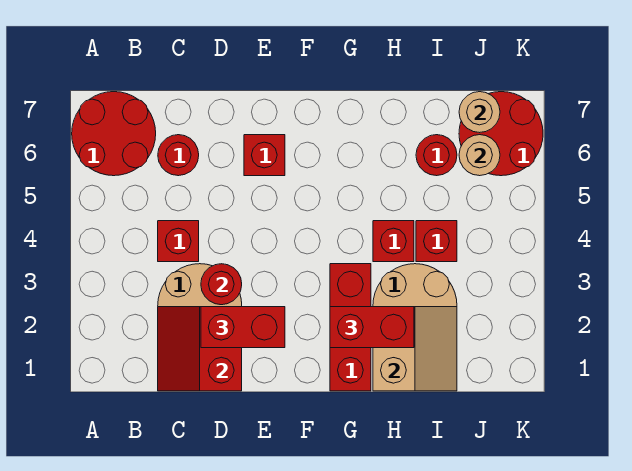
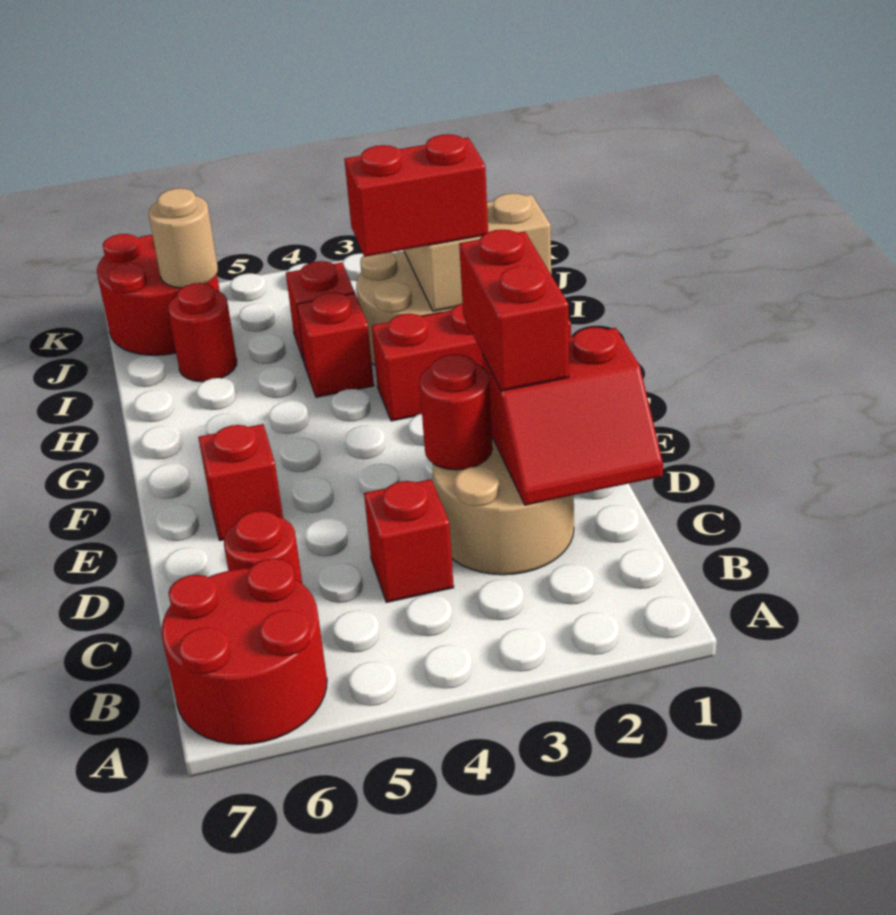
red 1x2 brick [330,307,414,348] -> red 1x2 brick turned to [344,134,488,257]
tan 1x1 round brick [459,92,500,133] -> none

